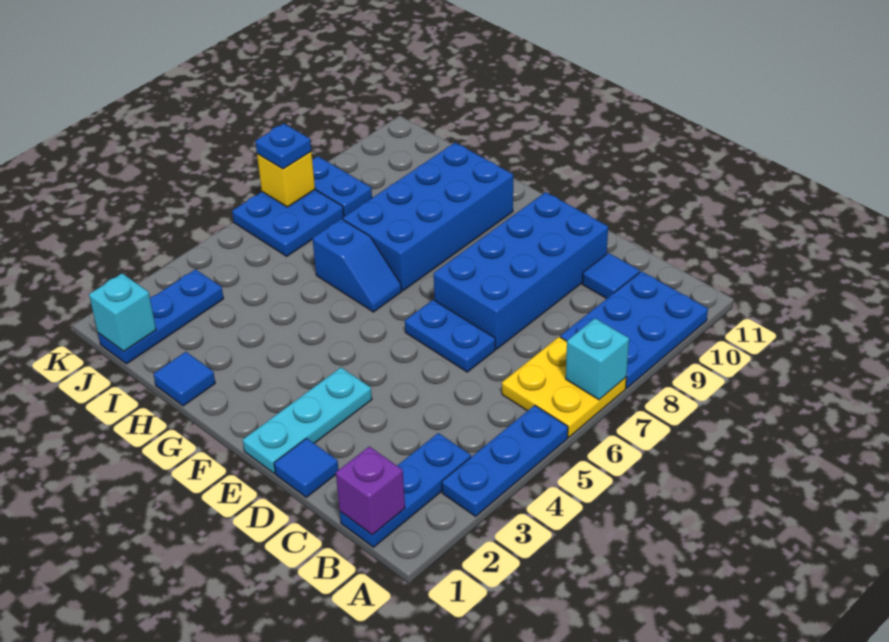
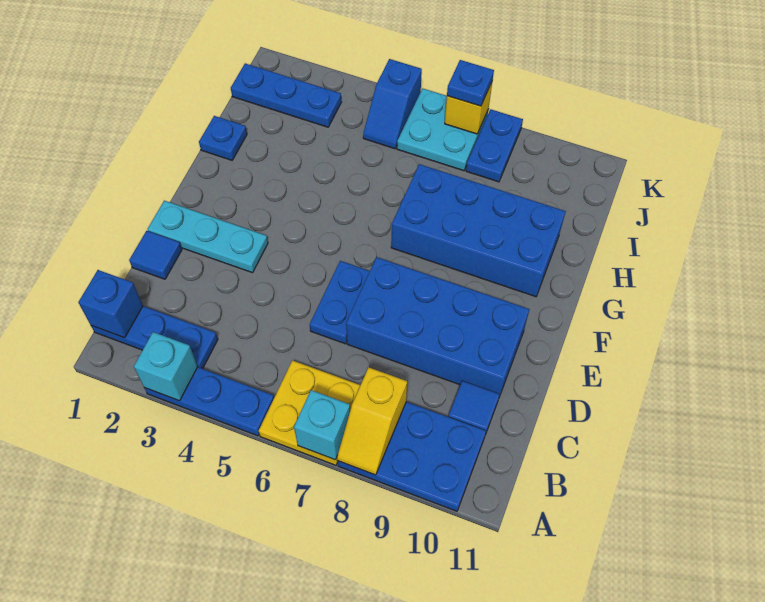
none -> yellow 1x2 slope [337,367,407,475]
purple 1x1 brick [336,446,405,535] -> blue 1x1 brick [78,270,143,338]
blue 1x2 slope [312,219,402,312] -> blue 1x2 slope moved to [363,59,422,149]
blue 1x1 tile [153,352,215,406] -> blue 1x1 plate [199,116,247,160]
cyan 1x1 brick [89,274,156,351] -> cyan 1x1 brick moved to [134,332,198,401]
blue 2x2 plate [232,190,344,256] -> cyan 2x2 plate [397,89,488,171]

